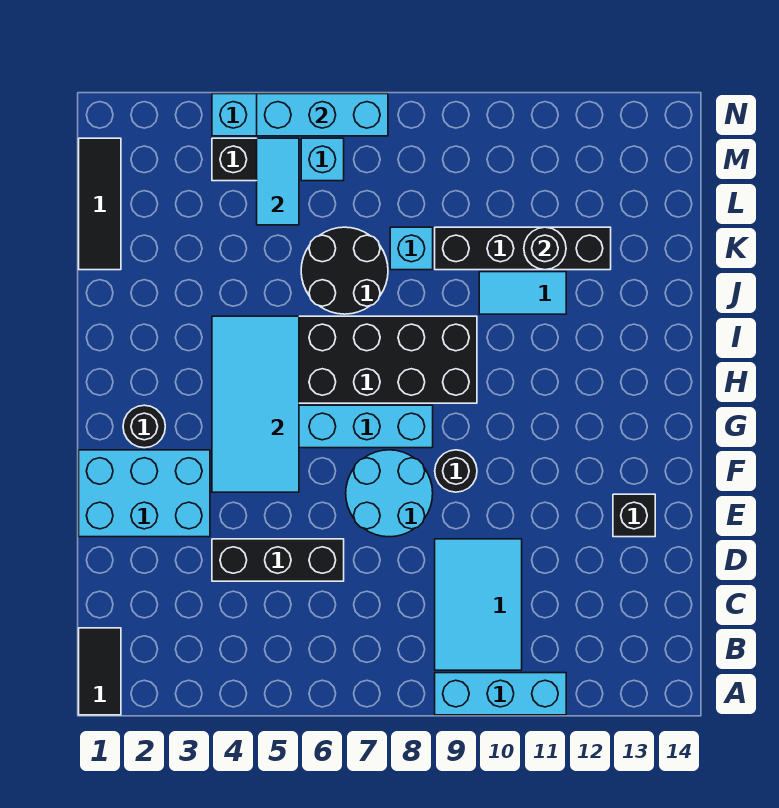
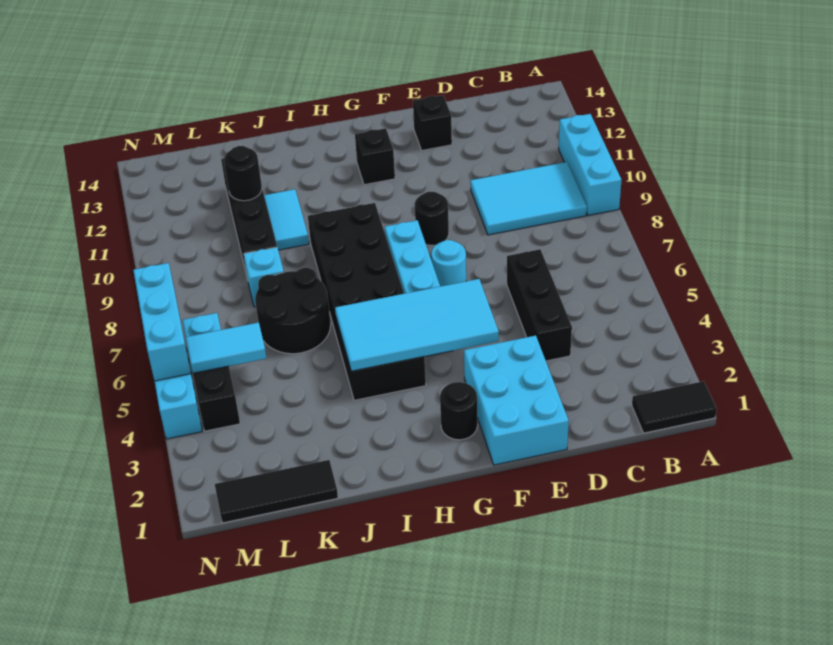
cyan 2x2 round brick [346,450,433,537] -> cyan 1x1 round brick [431,240,466,286]
none -> black 1x1 brick [355,128,395,185]

